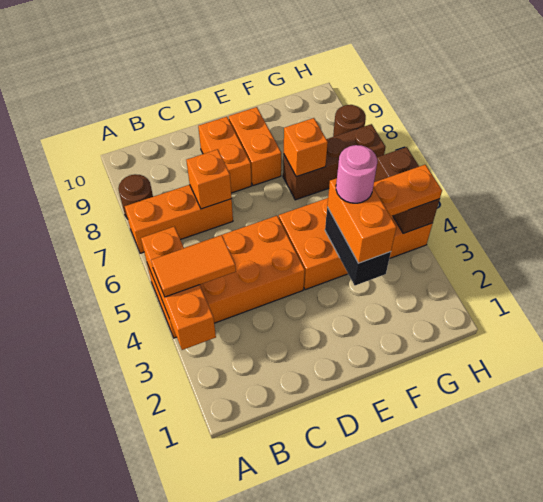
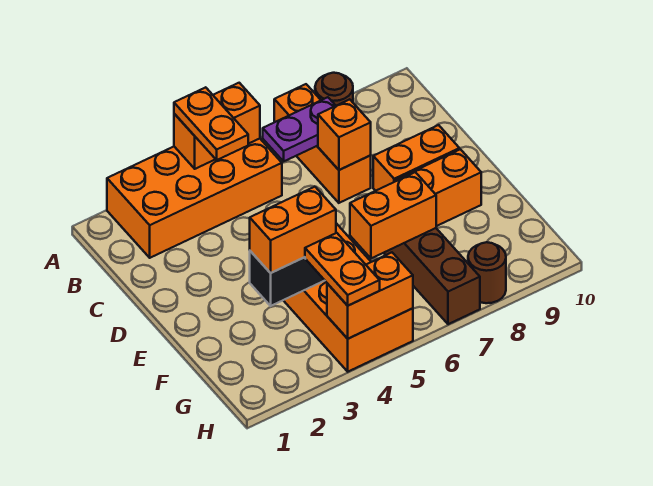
orange 1x3 brick [141,226,216,350] -> orange 1x2 brick [174,83,260,169]
orange 2x4 brick [147,216,305,338] -> orange 2x4 brick turned to [107,139,282,258]
orange 1x2 tile [151,235,236,297] -> orange 1x2 plate [174,87,248,160]
none -> purple 1x2 plate [263,97,336,161]
pink 1x1 round brick [336,145,377,203] -> none
orange 1x1 brick [284,118,328,177] -> orange 1x2 brick [350,172,436,258]
brown 1x2 brick [374,147,440,233] -> orange 1x2 brick [327,253,413,339]

